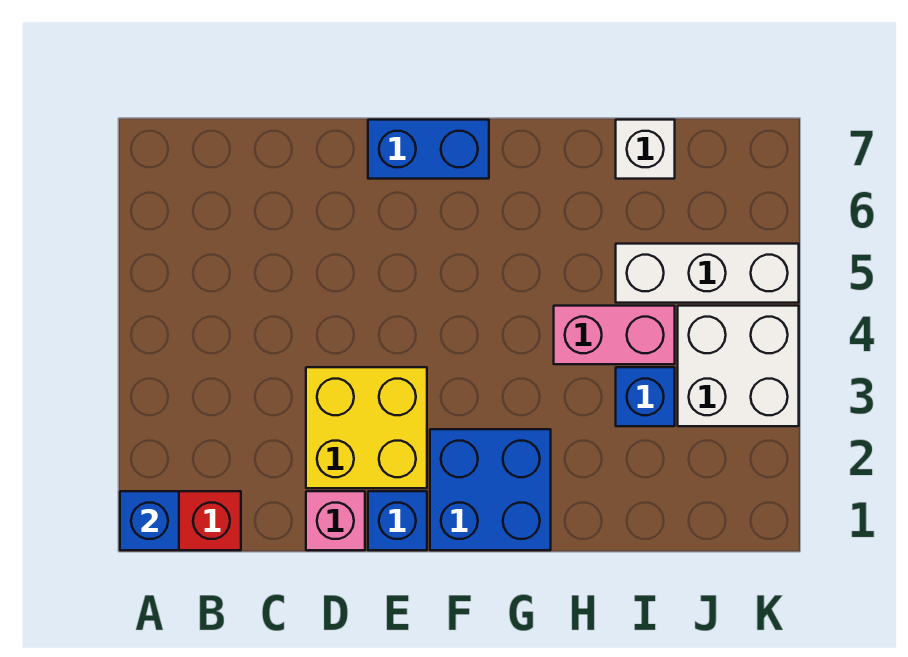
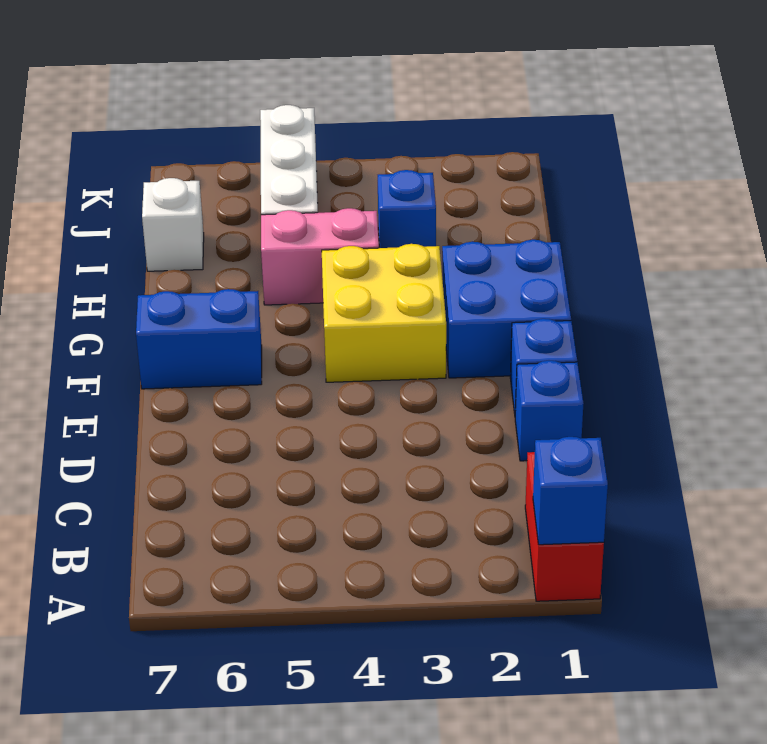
pink 1x1 brick [306,491,365,550] -> blue 1x1 brick [515,361,584,461]
yellow 2x2 brick [306,367,427,488] -> yellow 2x2 brick moved to [322,244,446,382]
blue 1x2 brick [368,120,489,179] -> blue 1x2 brick turned to [136,289,262,389]
pink 1x2 brick [554,306,675,364] -> pink 1x2 brick turned to [261,208,379,305]
white 2x2 brick [678,306,799,426] -> none

